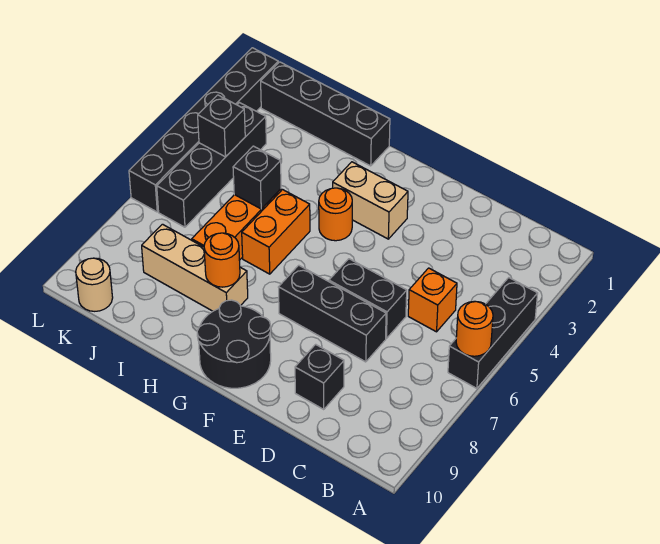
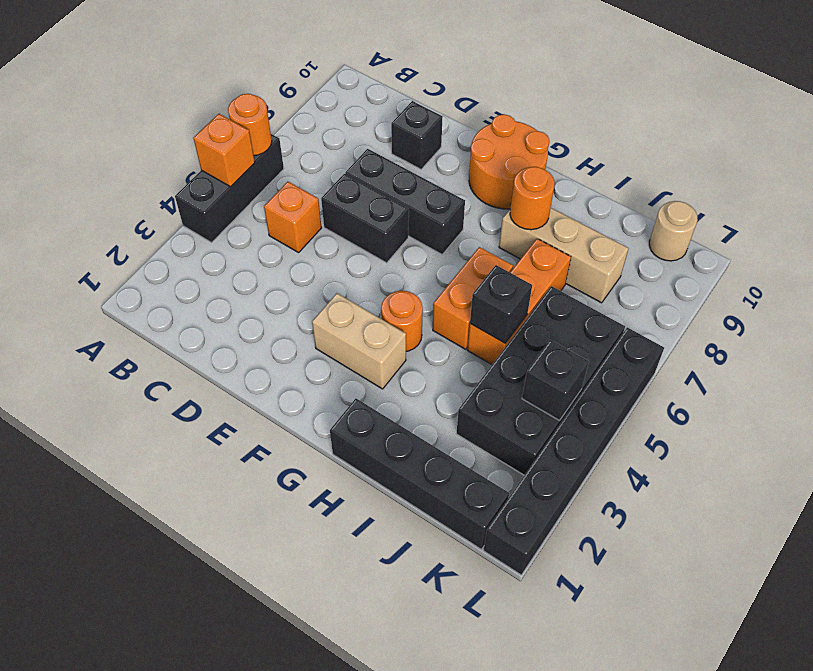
none -> orange 1x1 brick [193,114,255,187]
black 2x2 round brick [197,300,271,388] -> orange 2x2 round brick [469,114,549,209]
black 1x4 brick [157,103,266,227] -> black 2x4 brick [456,286,625,475]

